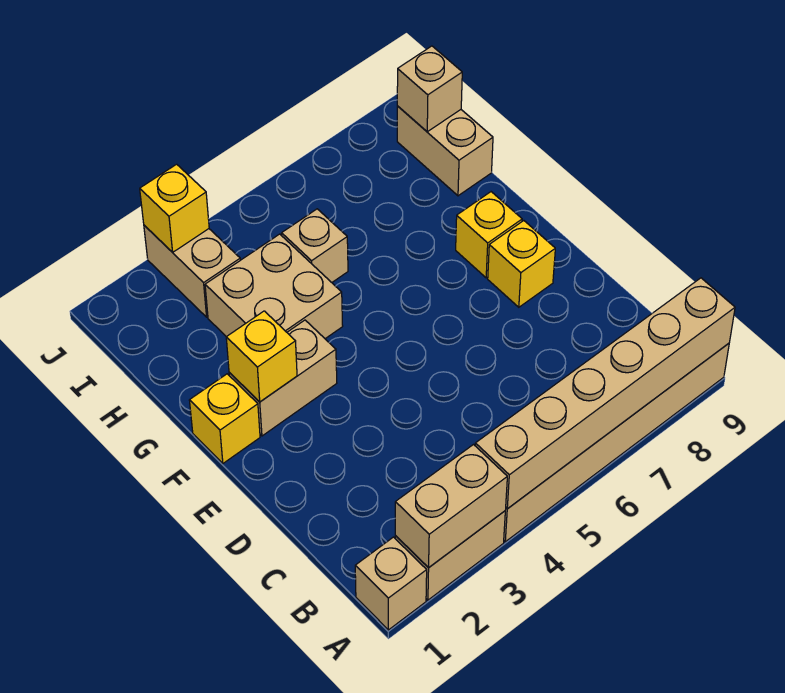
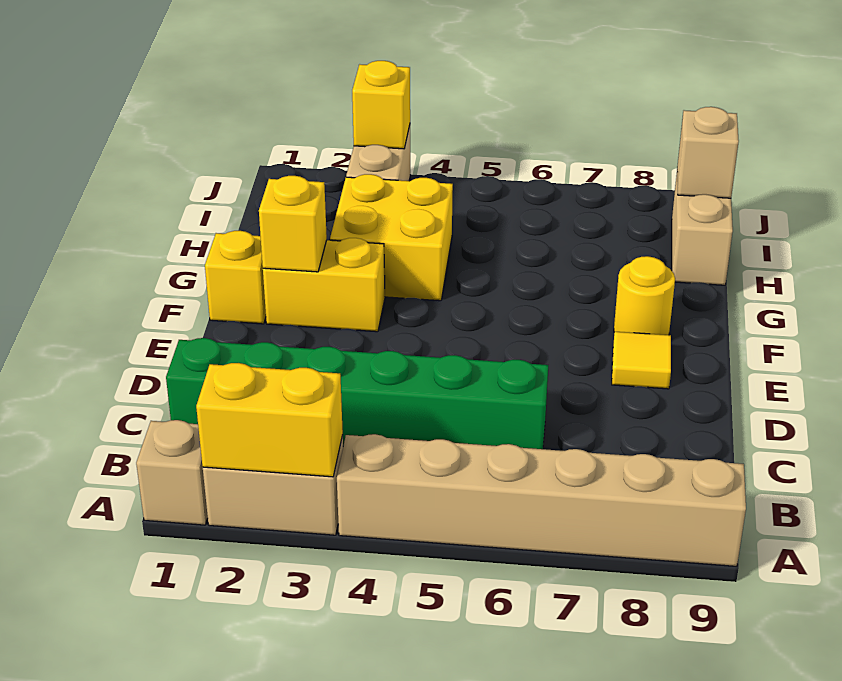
tan 1x2 brick [395,445,507,568] -> yellow 1x2 brick [196,363,343,477]
tan 1x6 brick [475,278,735,509] -> none
none -> green 1x6 brick [166,338,548,449]
yellow 1x1 brick [488,221,555,307] -> yellow 1x1 tile [612,332,671,389]
tan 1x2 brick [229,320,337,436] -> yellow 1x2 brick [263,238,385,332]
yellow 1x1 brick [456,192,522,278] -> yellow 1x1 round brick [614,256,675,335]
tan 2x2 brick [205,234,343,339] -> yellow 2x2 brick [330,174,453,301]
tan 1x1 brick [282,209,348,282] -> none

